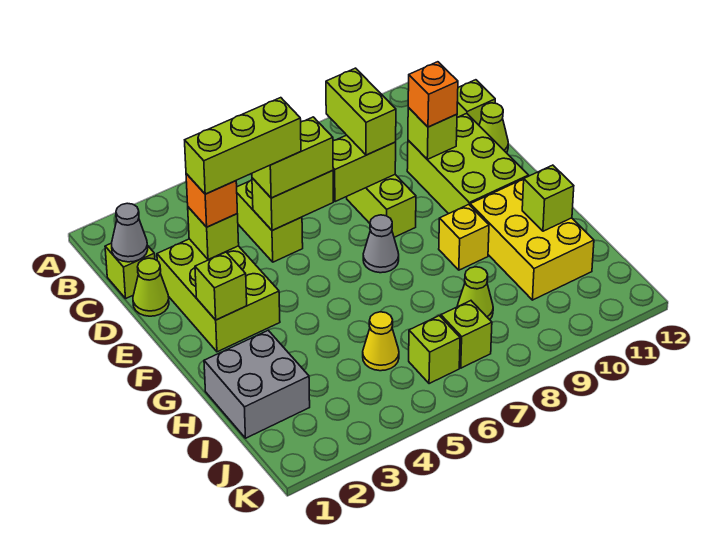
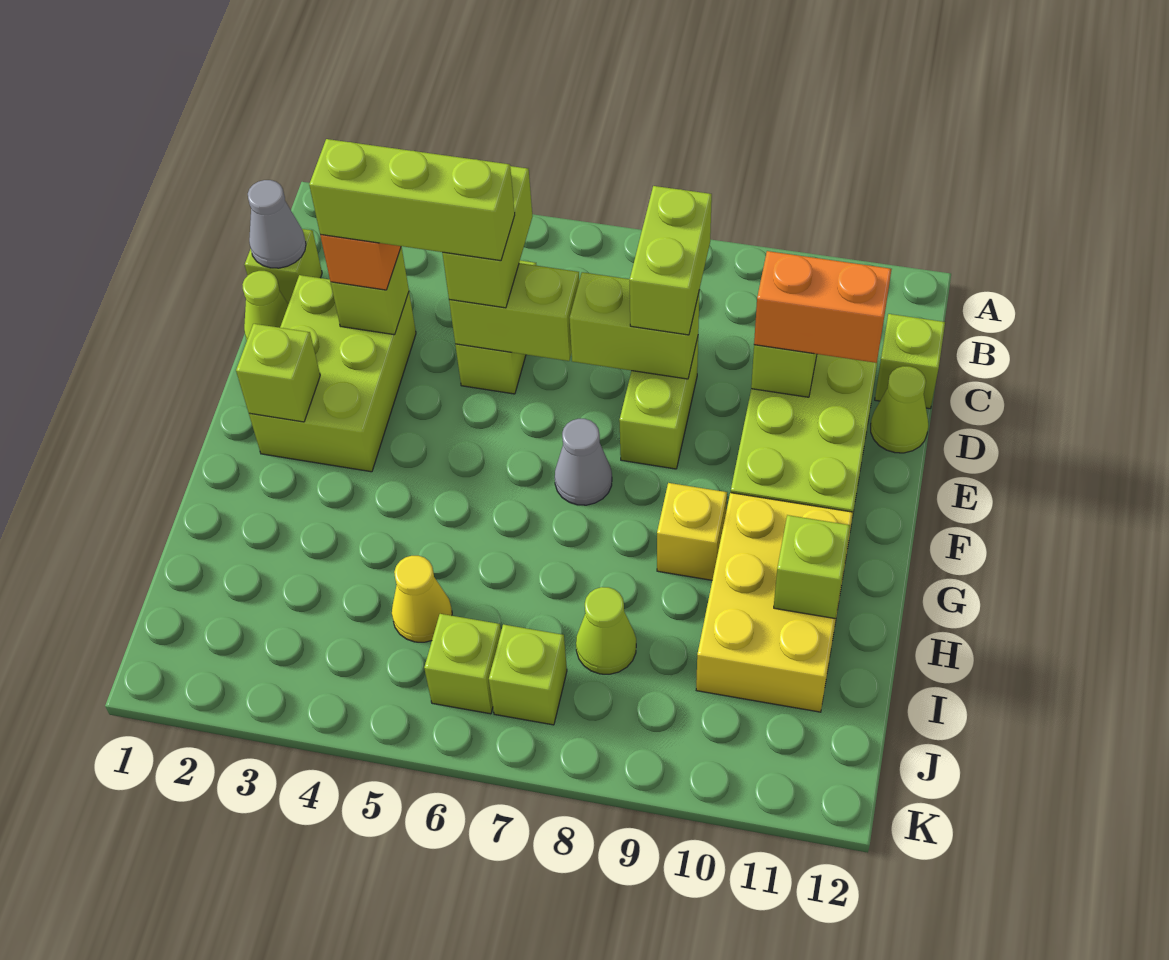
lime 1x2 brick [252,117,333,198] -> lime 1x2 brick turned to [442,166,533,308]
orange 1x1 brick [408,62,458,127] -> orange 1x2 brick [754,251,892,363]
grey 2x2 brick [204,330,310,438] -> none

